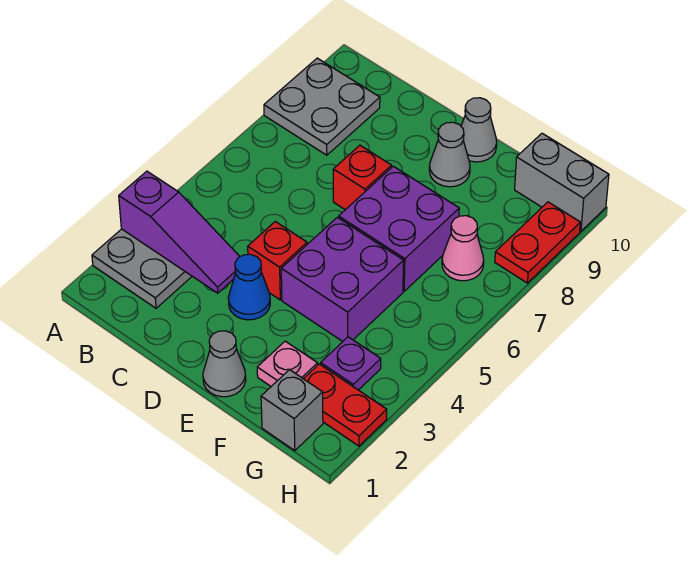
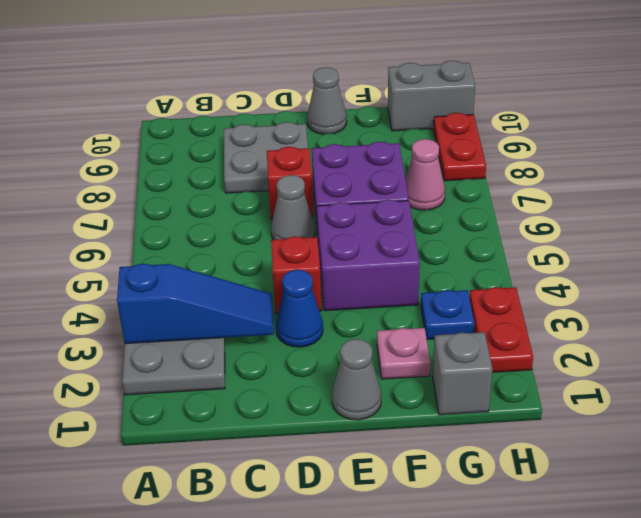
purple 1x3 slope [119,171,240,293] -> blue 1x3 slope [117,264,274,344]
grey 2x2 plate [264,58,380,155] -> grey 2x2 plate moved to [224,122,308,193]
grey 1x1 cone [429,122,470,187] -> grey 1x1 cone moved to [271,175,315,240]
red 1x2 plate [304,364,387,446] -> red 1x2 plate turned to [469,287,533,372]
purple 1x1 plate [321,337,381,390] -> blue 1x1 plate [421,290,474,339]

